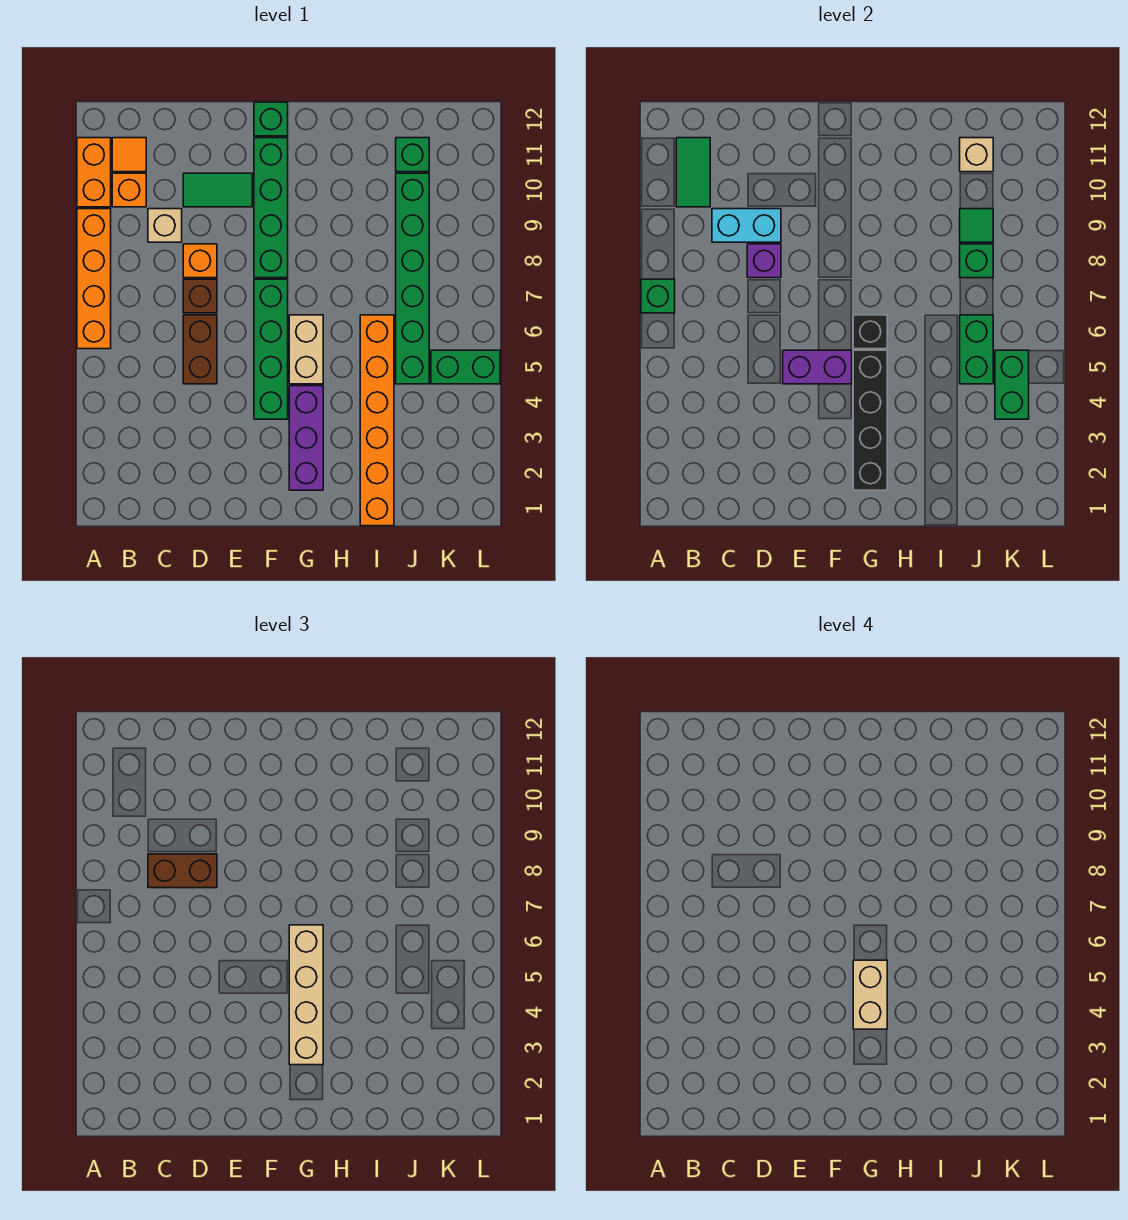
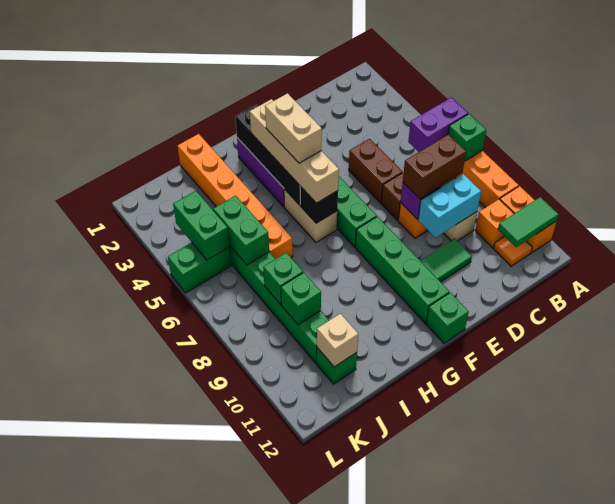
green 1x2 tile [676,138,710,207] -> green 1x2 tile turned to [498,197,559,247]
purple 1x2 brick [783,350,852,384] -> purple 1x2 brick moved to [408,97,468,152]
green 1x1 tile [960,209,993,242] -> green 1x1 brick [281,273,321,325]

